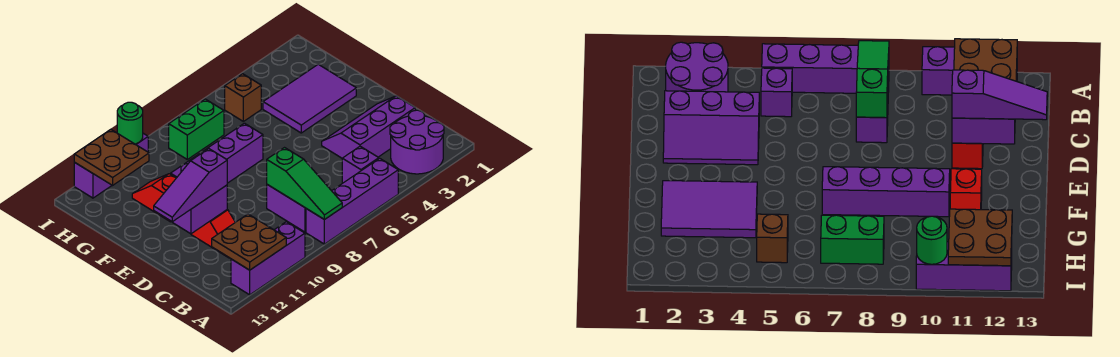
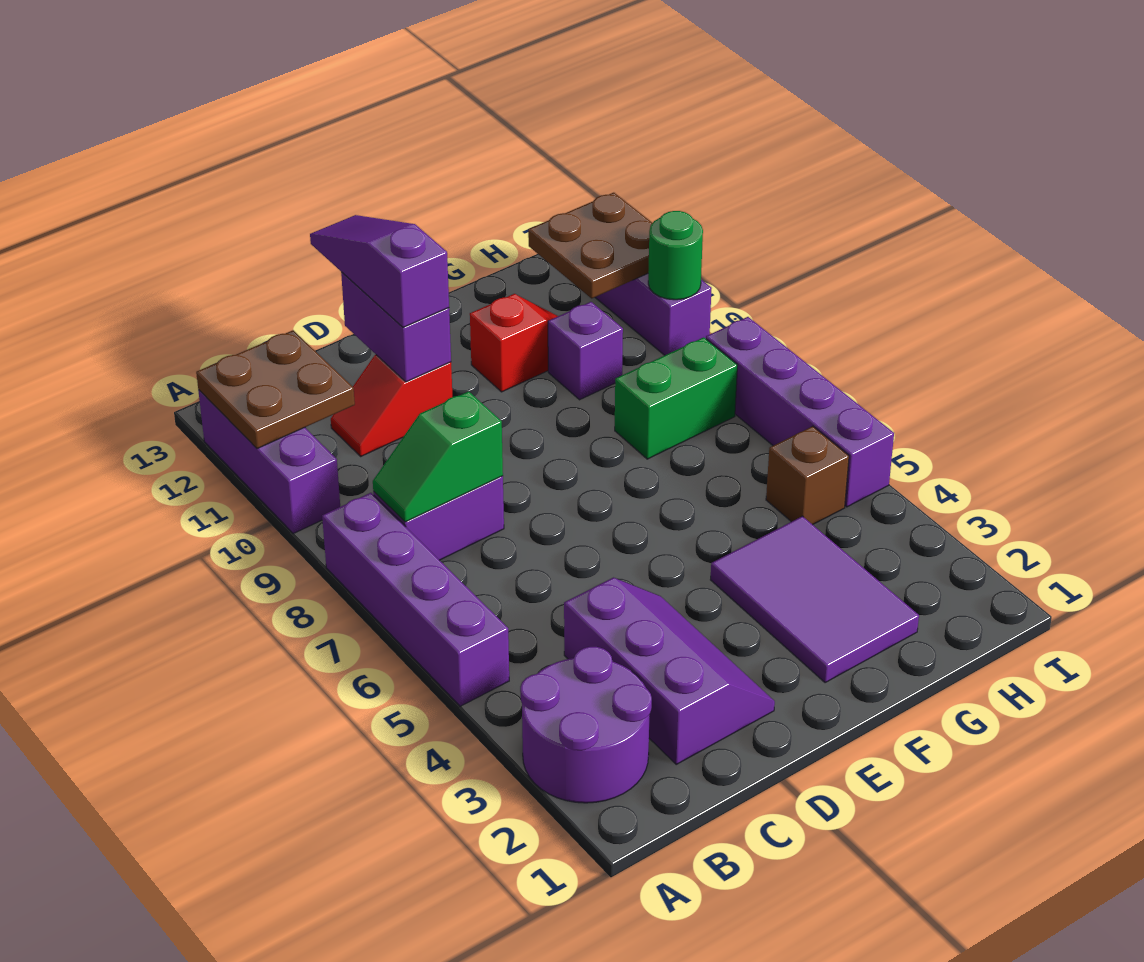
green 1x3 slope [267,148,342,220] -> green 1x2 slope [373,391,503,522]
purple 1x1 brick [342,146,379,183] -> purple 1x1 brick moved to [548,302,623,400]
purple 1x4 brick [171,123,263,183] -> purple 1x4 brick moved to [706,317,894,507]
green 1x2 brick [169,99,224,159] -> green 1x2 brick turned to [615,337,737,459]

